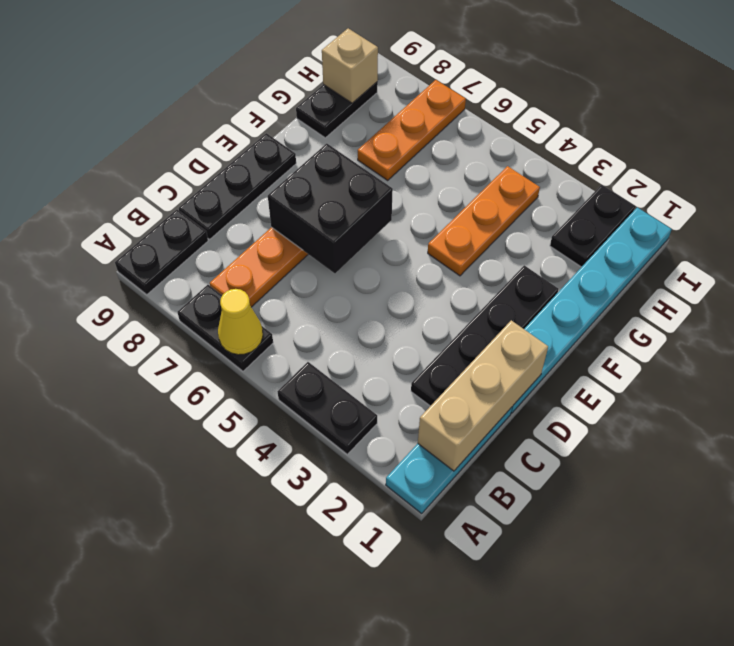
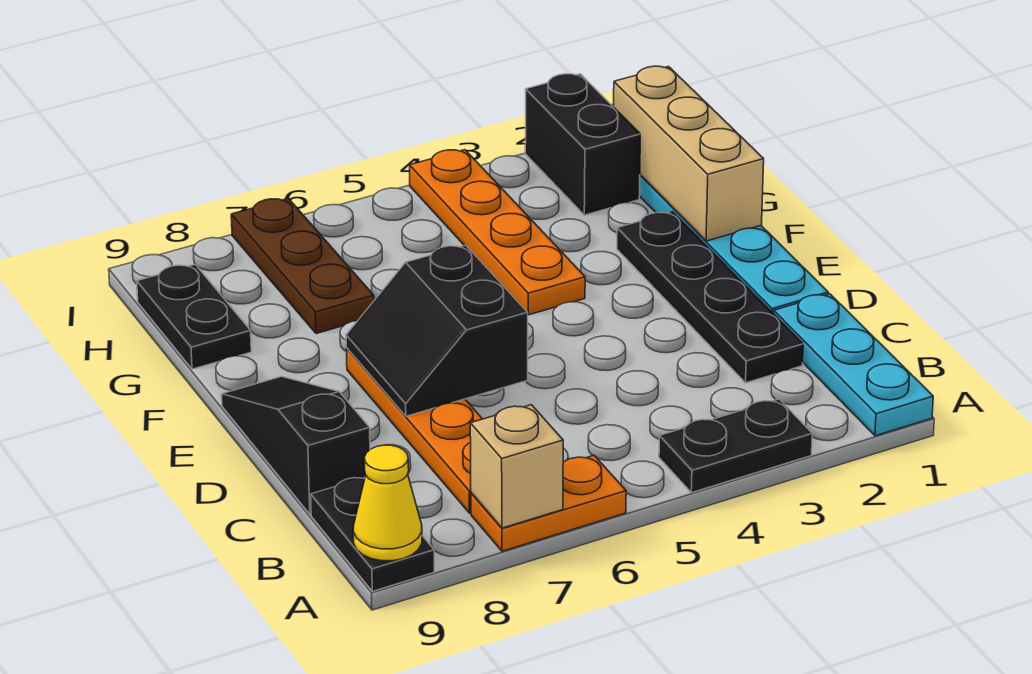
black 1x2 plate [177,285,273,371] -> orange 1x2 plate [471,455,626,551]
yellow 1x1 cone [218,289,263,355] -> yellow 1x1 cone moved to [353,445,422,561]
tan 1x3 brick [418,320,548,471] -> tan 1x3 brick moved to [614,66,764,241]
black 1x3 plate [179,133,296,239] -> black 1x3 slope [222,376,370,514]
black 2x2 brick [268,144,393,273] -> black 2x2 slope [346,245,528,416]
orange 1x3 plate [428,166,540,276] -> orange 1x4 plate [410,150,585,315]
orange 1x3 plate [358,80,466,180] -> brown 1x3 plate [231,198,374,334]
black 1x2 plate [550,185,635,267] -> black 1x2 brick [525,74,640,215]
tan 1x1 brick [322,28,378,103] -> tan 1x1 brick moved to [470,405,563,528]

